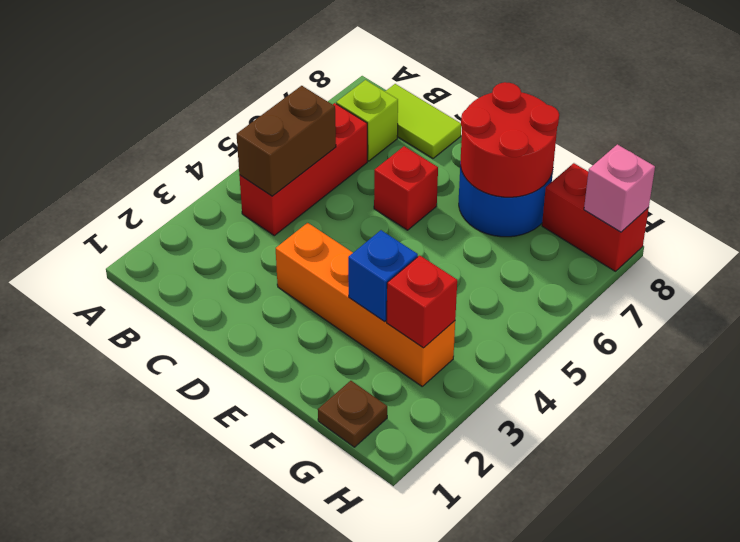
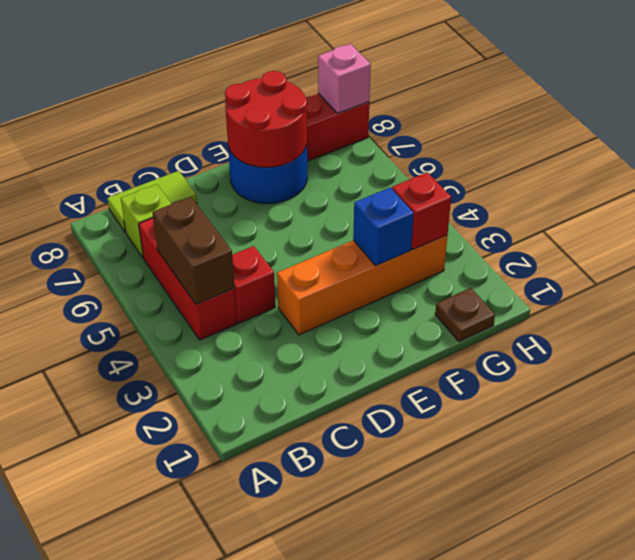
red 1x1 brick [374,146,438,230] -> red 1x1 brick moved to [232,246,275,323]

